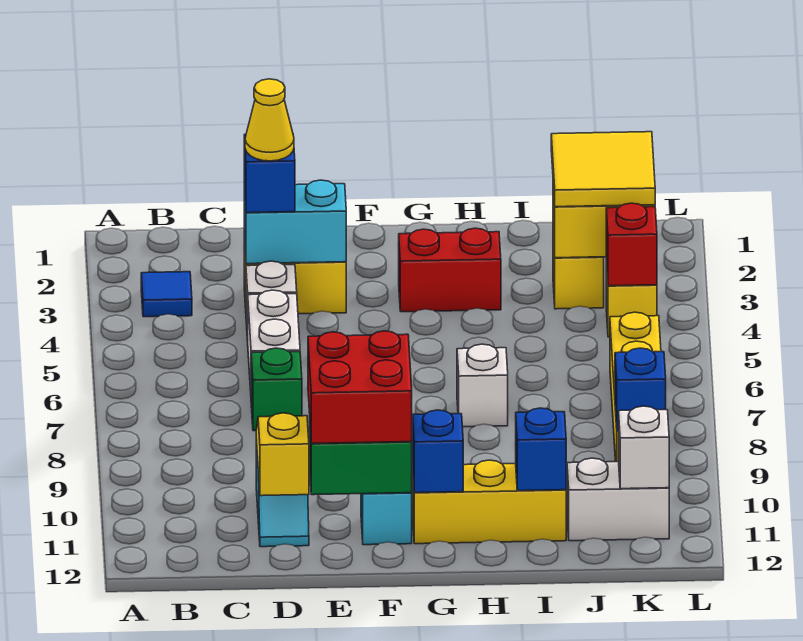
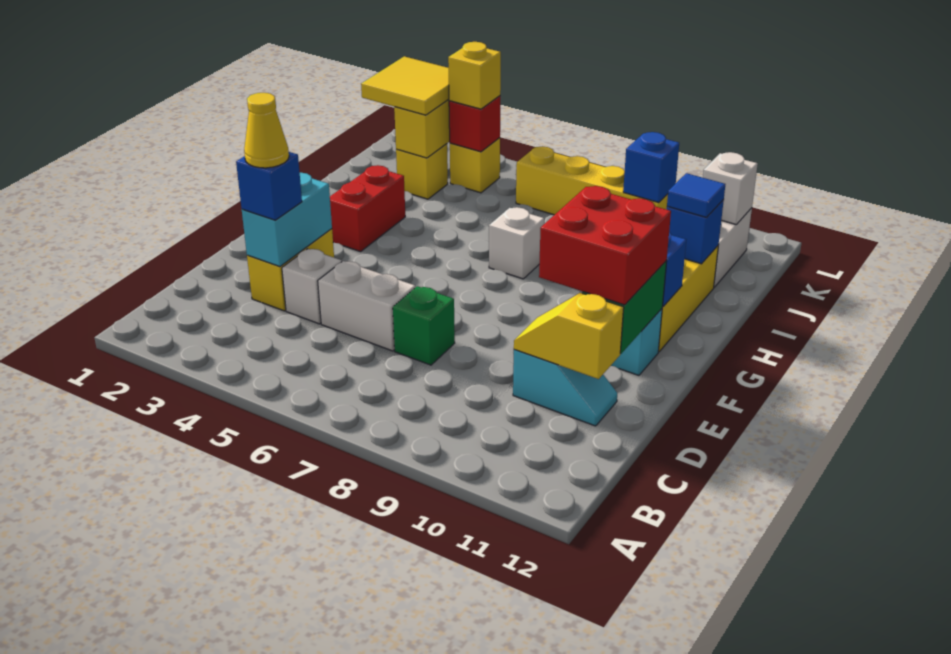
blue 1x1 tile [141,272,192,317] -> blue 1x1 tile moved to [667,173,725,217]
none -> yellow 1x1 brick [448,42,501,109]

